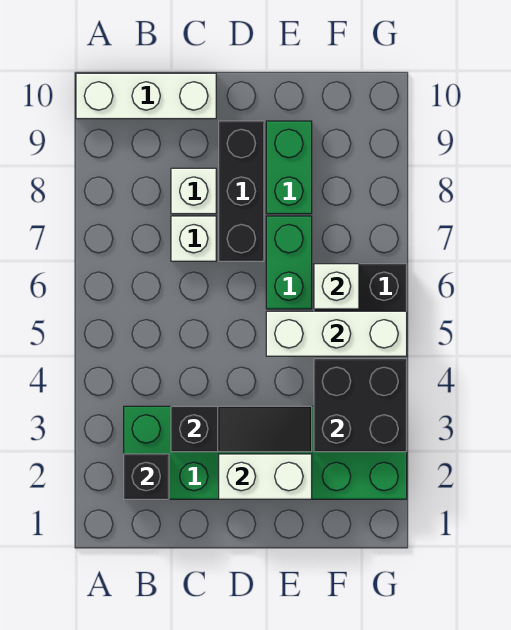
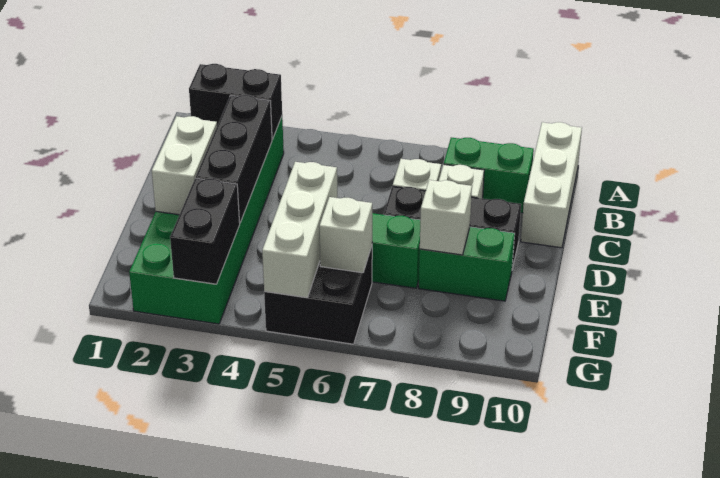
black 1x1 brick [124,454,169,499] -> black 1x2 brick [189,64,282,140]
none -> green 1x2 brick [444,138,534,213]
black 1x3 slope [171,406,312,452] -> black 1x3 brick [196,95,272,223]
none -> white 1x1 brick [420,180,472,255]
black 2x2 brick [314,359,407,452] -> black 1x2 brick [170,178,240,284]

